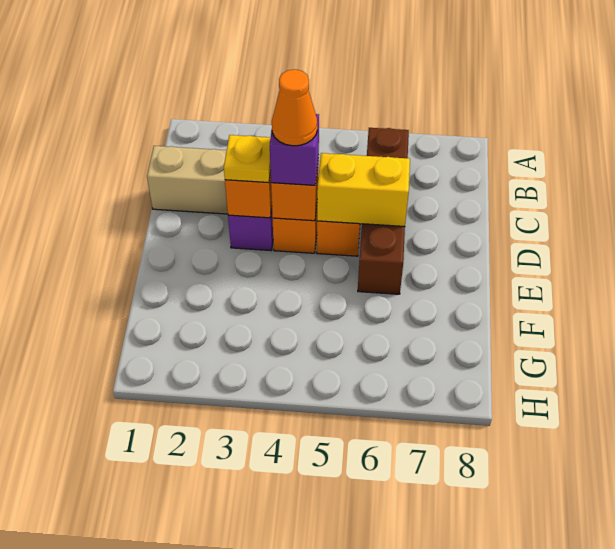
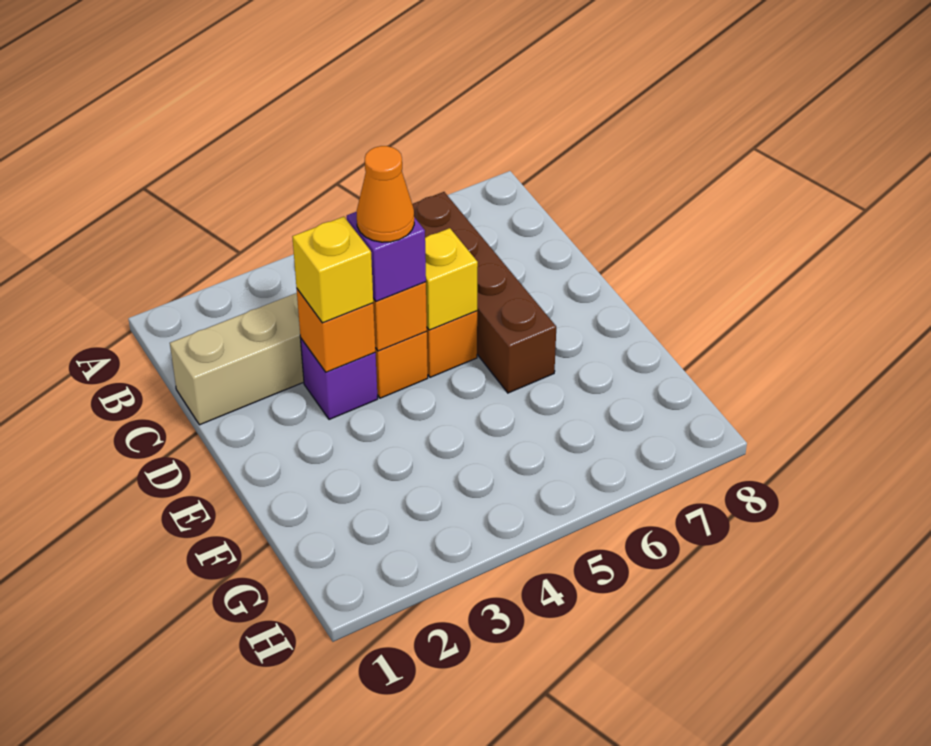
yellow 1x1 plate [224,135,271,183] -> yellow 1x1 brick [292,217,373,323]
yellow 1x2 brick [317,153,410,227] -> yellow 1x1 brick [425,228,478,330]

